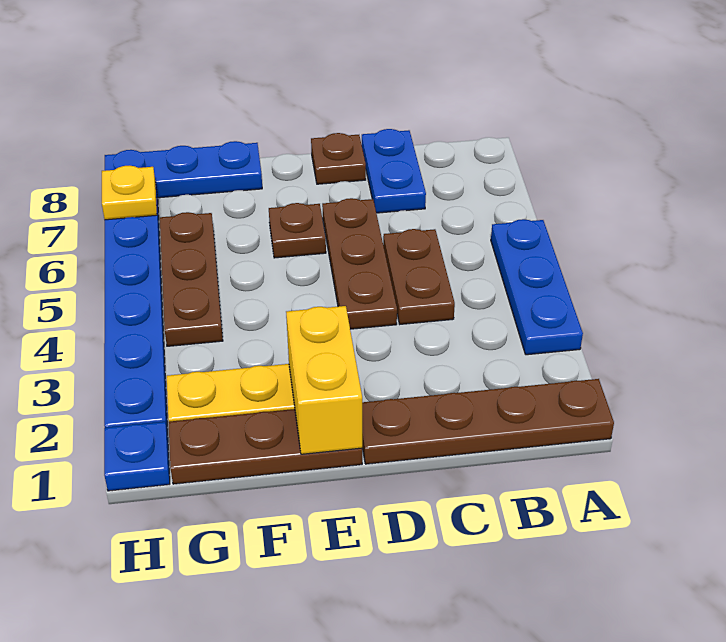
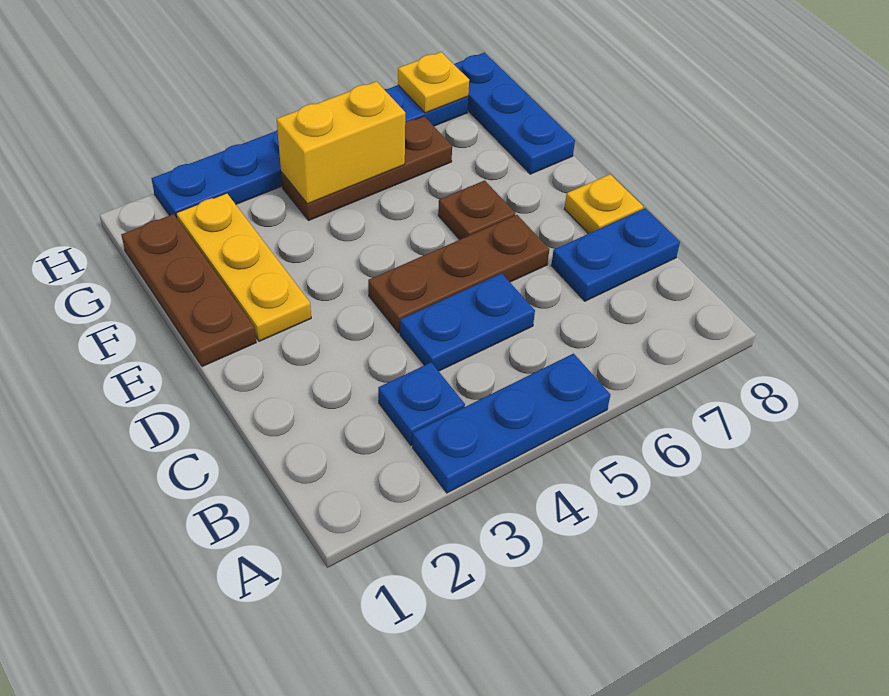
brown 1x4 plate [362,379,614,464] -> none
brown 1x2 plate [383,229,455,324] -> blue 1x2 plate [400,273,535,371]
brown 1x1 plate [311,133,366,184] -> yellow 1x1 plate [564,174,643,234]
yellow 1x2 brick [286,306,362,454] -> yellow 1x2 brick moved to [277,81,405,204]
blue 1x1 plate [104,422,170,491] -> blue 1x1 plate moved to [378,363,465,445]

